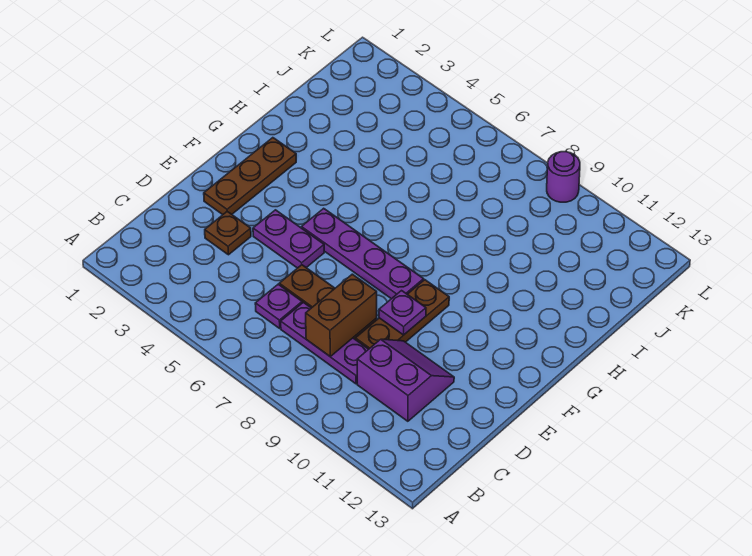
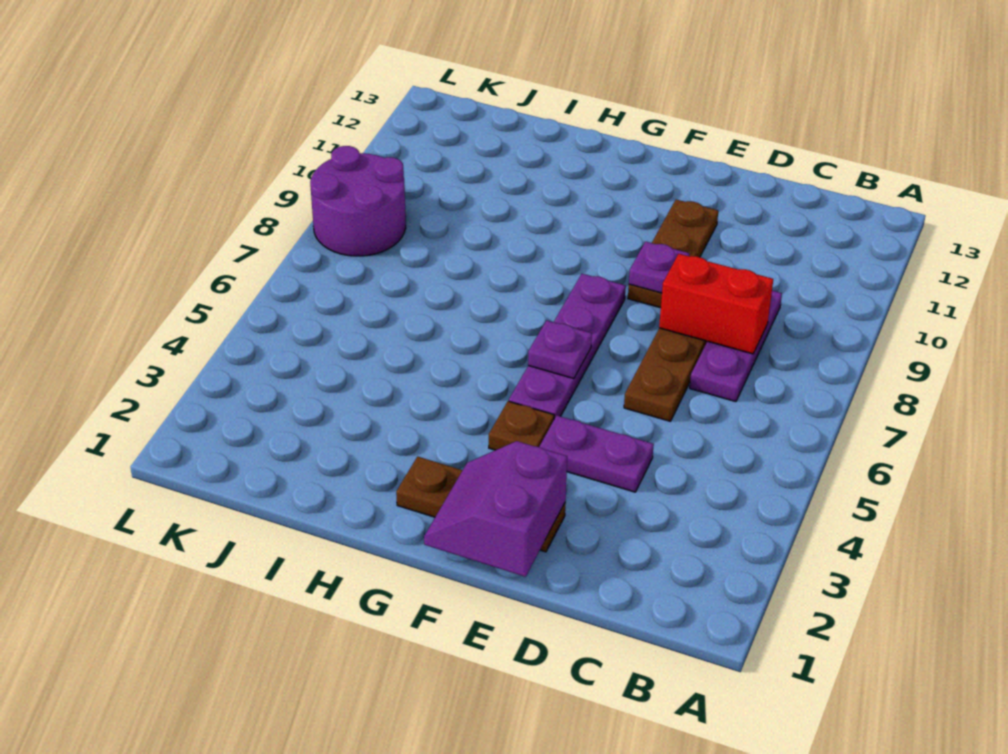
purple 1x1 plate [255,284,302,328] -> purple 1x1 plate moved to [528,320,592,379]
brown 1x2 brick [306,274,377,356] -> red 1x2 brick [659,254,773,354]
purple 2x2 slope [357,339,454,421] -> purple 2x2 slope moved to [424,441,567,577]
brown 1x1 plate [205,212,251,255] -> brown 1x1 plate moved to [489,401,554,450]
brown 1x3 plate [355,280,449,349] -> brown 1x3 plate turned to [628,199,718,308]
purple 1x2 plate [253,210,324,268] -> purple 1x2 plate turned to [539,416,654,492]
purple 1x1 round brick [547,152,580,202] -> purple 2x2 round brick [310,146,406,256]

